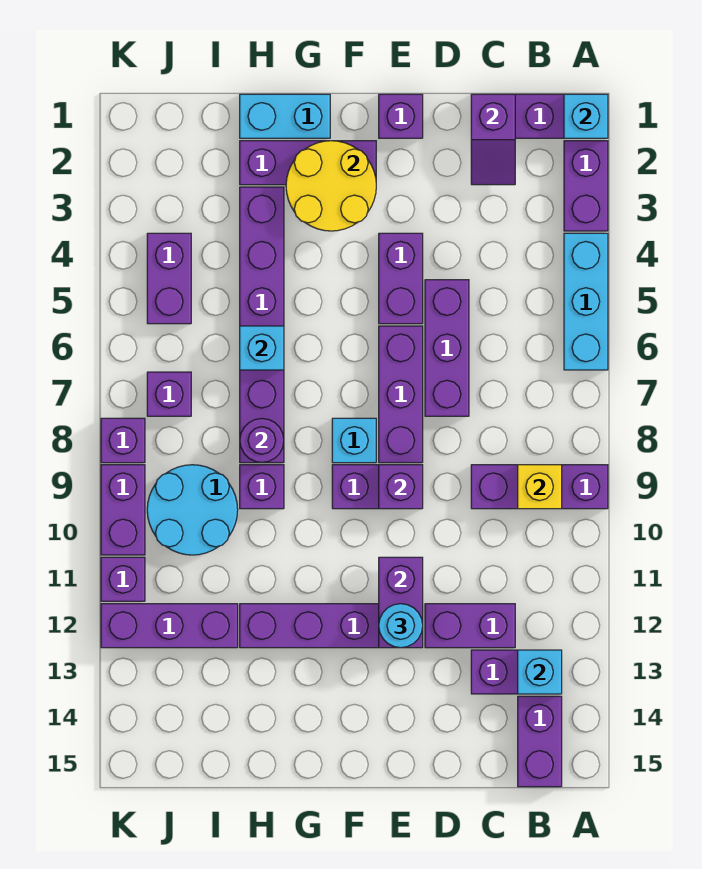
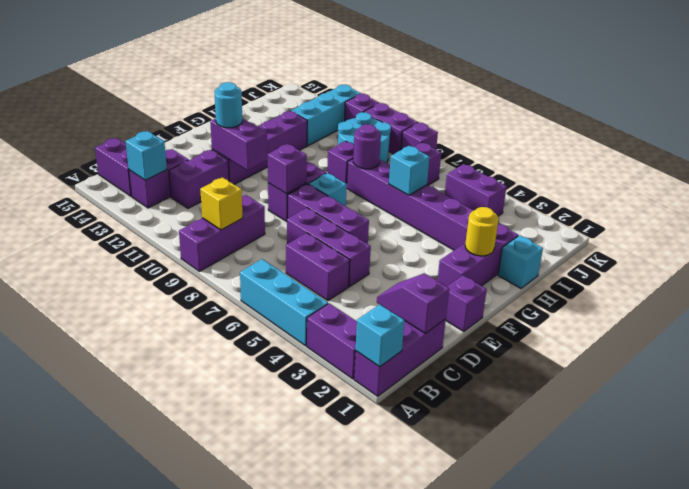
purple 1x2 brick [379,233,423,324] -> purple 1x2 brick moved to [286,233,350,301]
yellow 2x2 round brick [286,141,376,231] -> yellow 1x1 round brick [465,207,499,256]
cyan 1x2 brick [240,94,330,138] -> cyan 1x1 brick [498,235,543,288]
purple 1x3 brick [101,604,238,648] -> cyan 1x3 brick [291,85,361,146]

